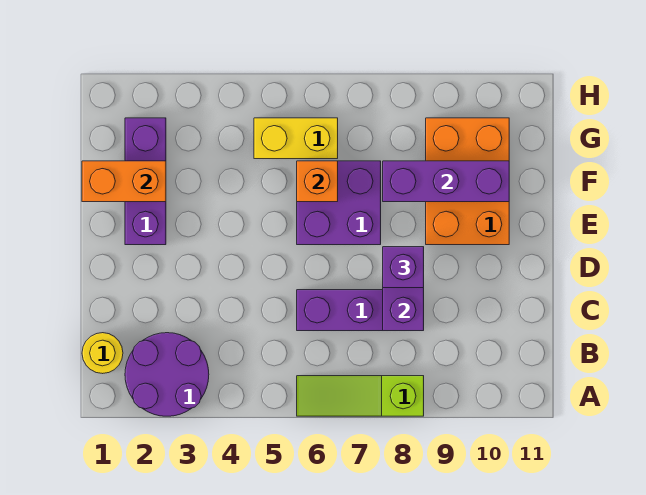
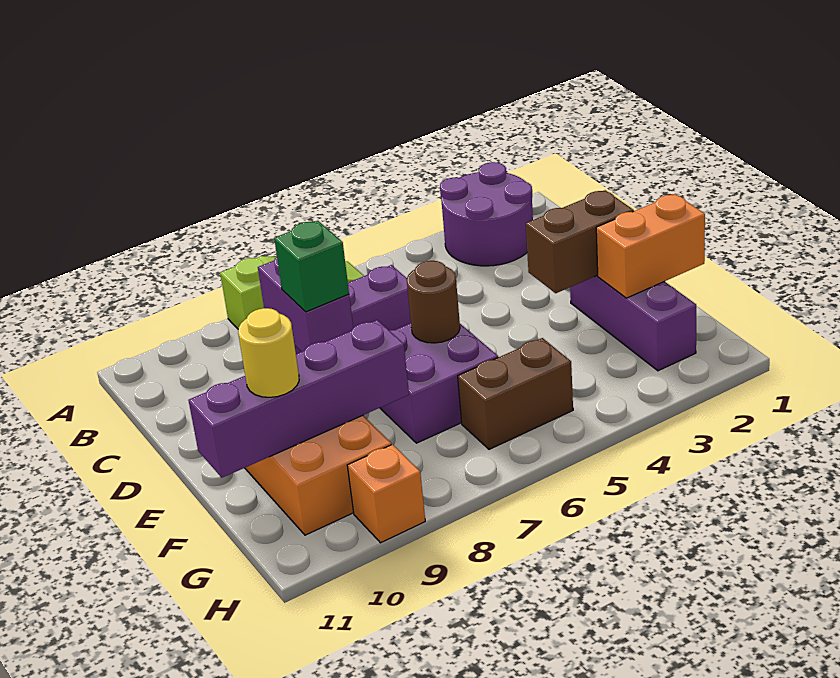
yellow 1x1 round brick [82,333,123,374] -> yellow 1x1 round brick moved to [238,308,299,397]
purple 1x1 brick [383,247,424,288] -> green 1x1 brick [274,221,349,312]
none -> brown 1x2 brick [526,190,634,293]
none -> brown 1x1 round brick [407,261,460,343]
orange 1x1 brick [297,161,338,202] -> orange 1x1 brick moved to [347,444,425,543]
purple 1x3 brick [383,161,509,202] -> purple 1x4 brick [188,320,409,478]
yellow 1x2 brick [254,118,338,159] -> brown 1x2 brick [458,338,573,449]

